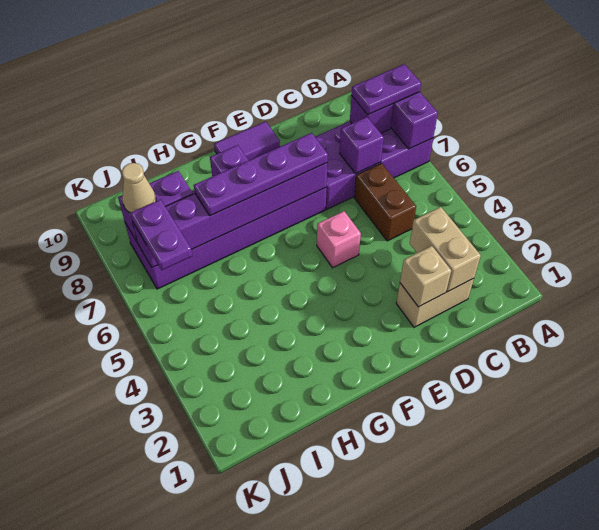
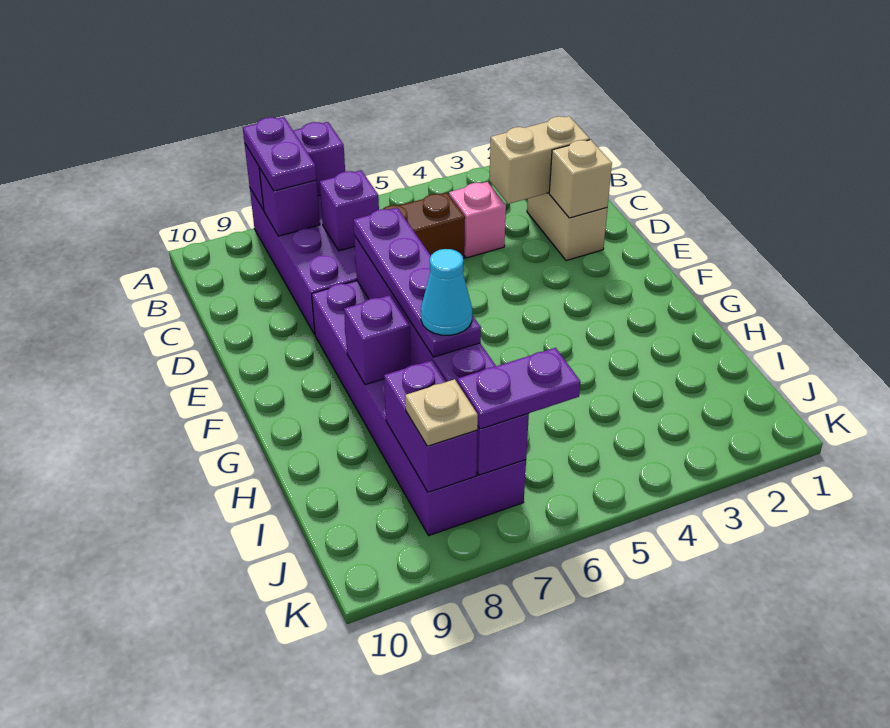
pink 1x1 brick [317,211,361,268] -> pink 1x1 brick moved to [449,182,506,258]
purple 1x2 tile [214,122,280,160] -> none
none -> cyan 1x1 cone [421,249,472,335]
tan 1x1 cone [122,163,156,213] -> tan 1x1 plate [405,379,478,446]

